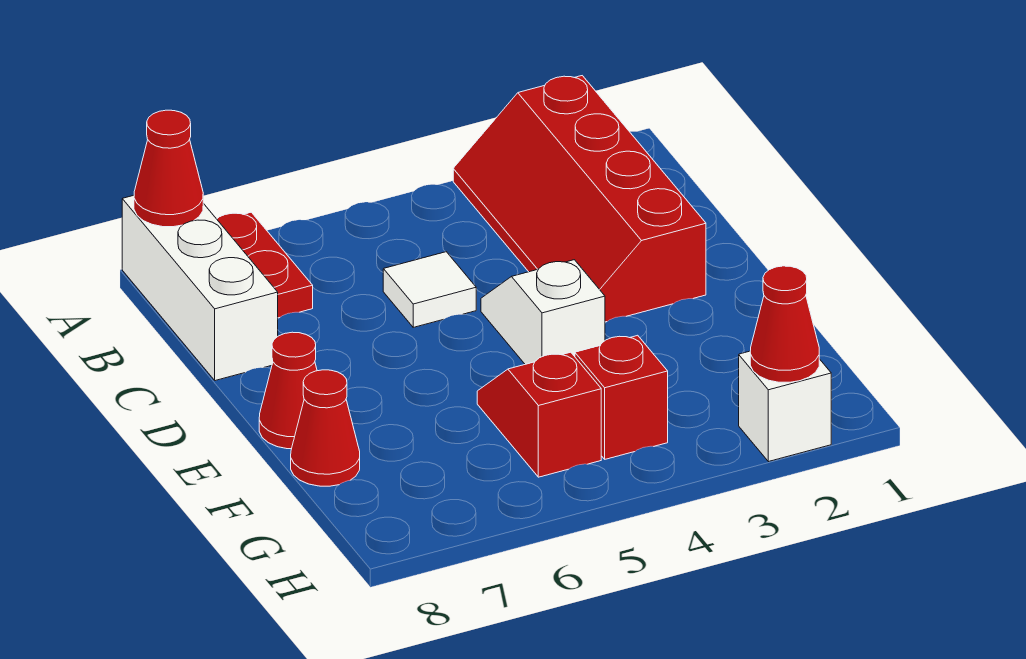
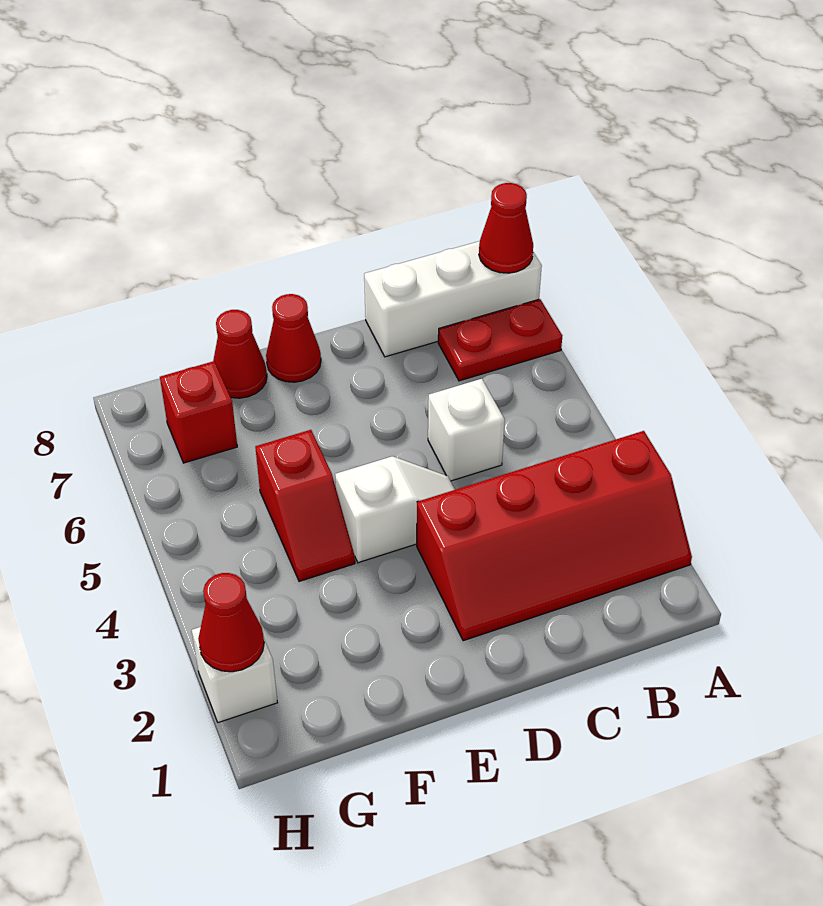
red 2x4 slope [453,76,706,322] -> red 2x4 slope turned to [417,431,692,641]
white 1x1 tile [383,252,476,327] -> white 1x1 brick [428,379,505,481]
red 1x2 slope [477,352,601,477] -> red 1x2 slope turned to [255,430,355,581]
red 1x1 brick [575,335,668,459] -> red 1x1 brick moved to [160,361,237,463]

